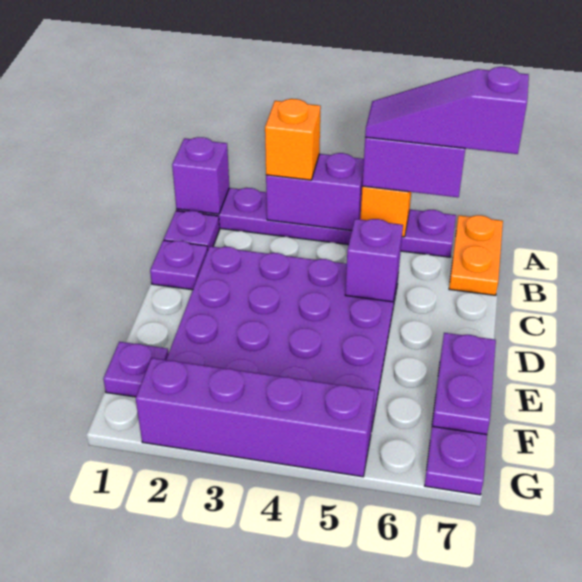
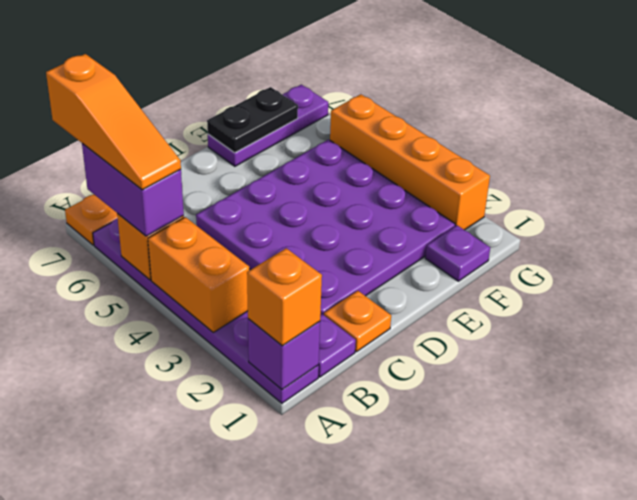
purple 1x2 brick [266,153,364,230] -> orange 1x2 brick [148,217,249,332]
orange 1x1 brick [265,99,321,180] -> orange 1x1 brick moved to [247,248,322,346]
purple 1x3 slope [365,67,529,154] -> orange 1x3 slope [46,54,181,190]
purple 1x1 plate [150,240,208,290] -> orange 1x1 plate [324,291,391,352]
purple 1x1 brick [345,219,403,302] -> none
purple 1x2 plate [432,333,496,435] -> black 1x2 plate [207,87,298,153]
purple 1x4 brick [136,358,375,477] -> orange 1x4 brick [330,94,490,230]

